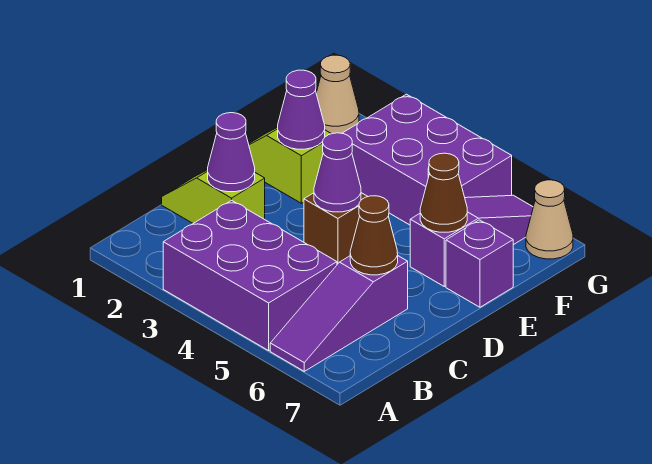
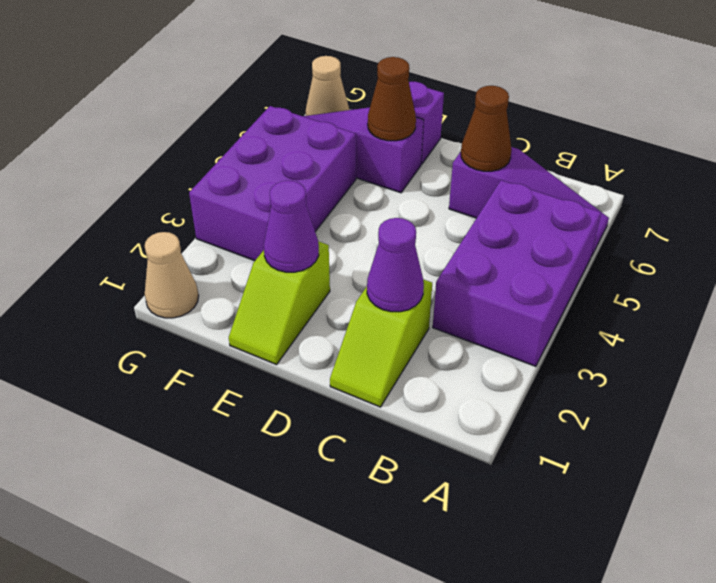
brown 1x1 brick [304,193,368,264] -> none
purple 1x1 cone [314,133,361,212] -> none

